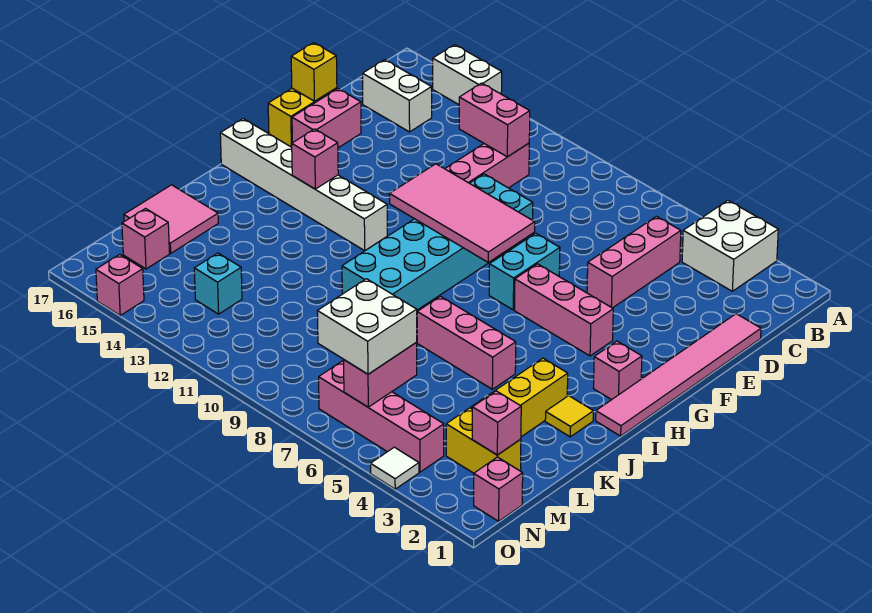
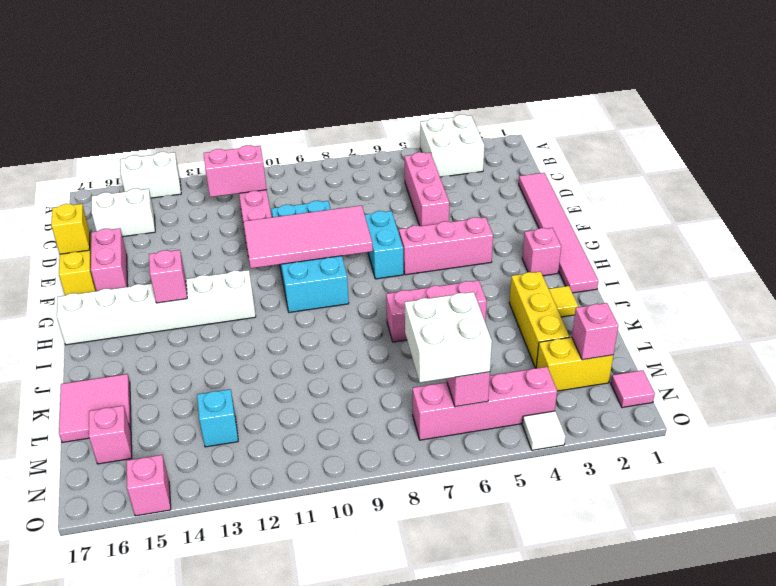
cyan 2x6 brick [342,174,533,310] -> cyan 2x4 brick [272,201,349,312]
pink 1x1 brick [474,457,523,521] -> pink 1x1 tile [611,370,655,408]

